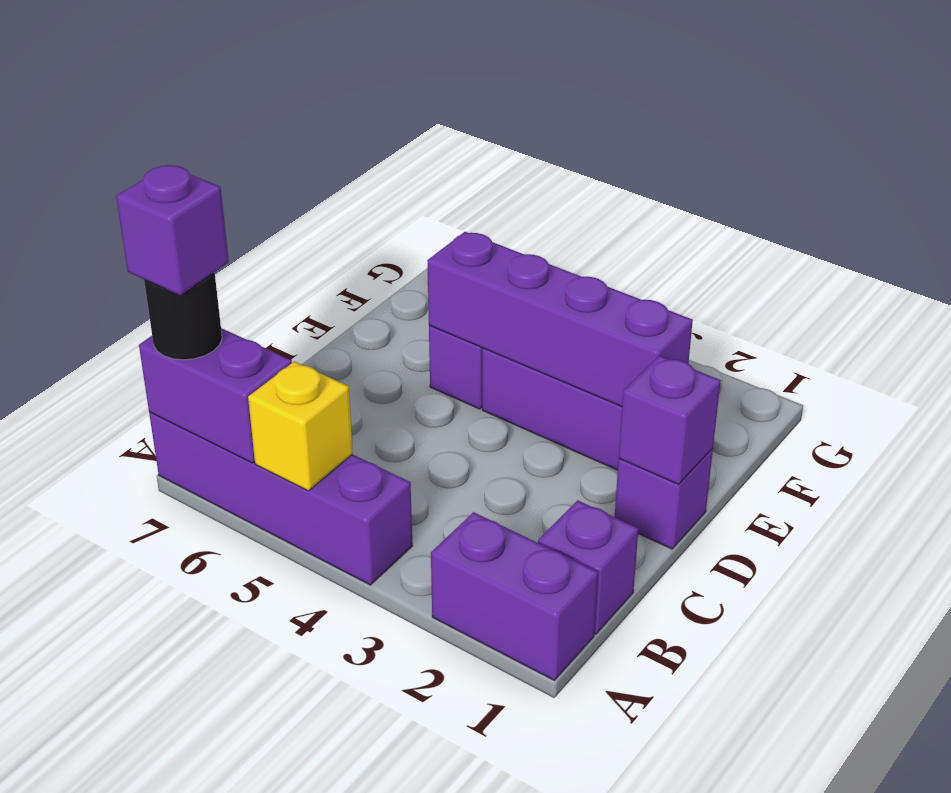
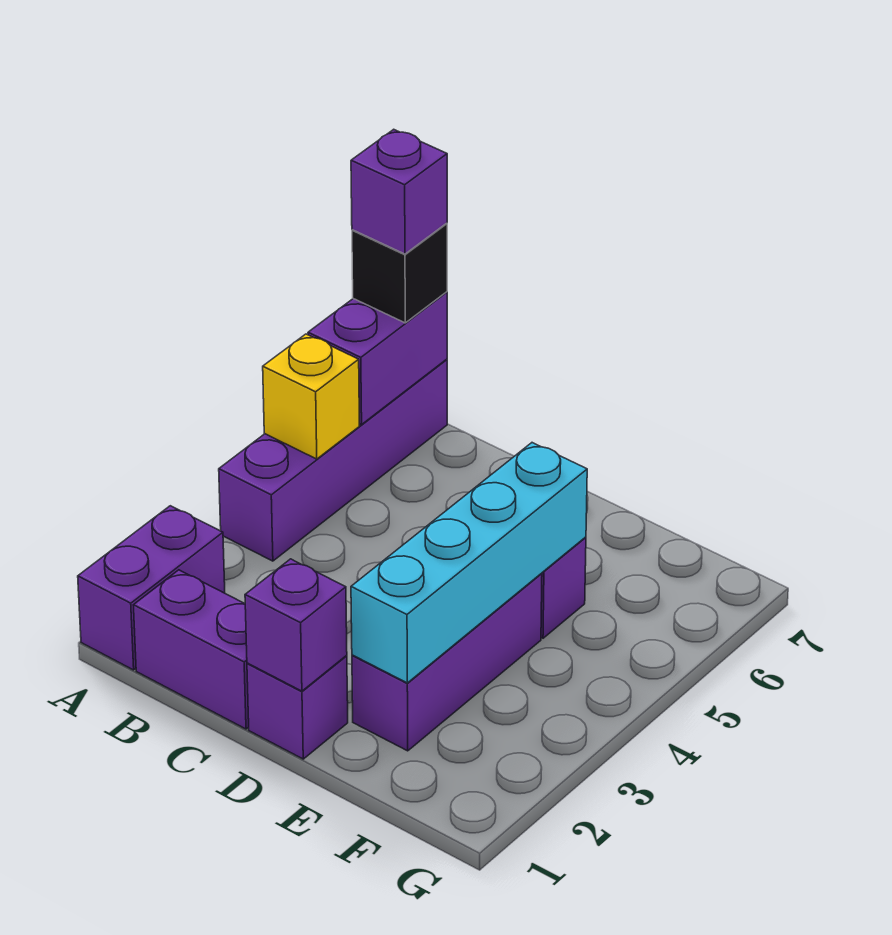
black 1x1 round brick [144,272,222,360] -> black 1x1 brick [352,223,447,323]
purple 1x1 brick [538,500,638,634] -> purple 1x2 brick [134,570,249,729]
purple 1x4 brick [427,232,693,407] -> cyan 1x4 brick [351,443,587,683]

